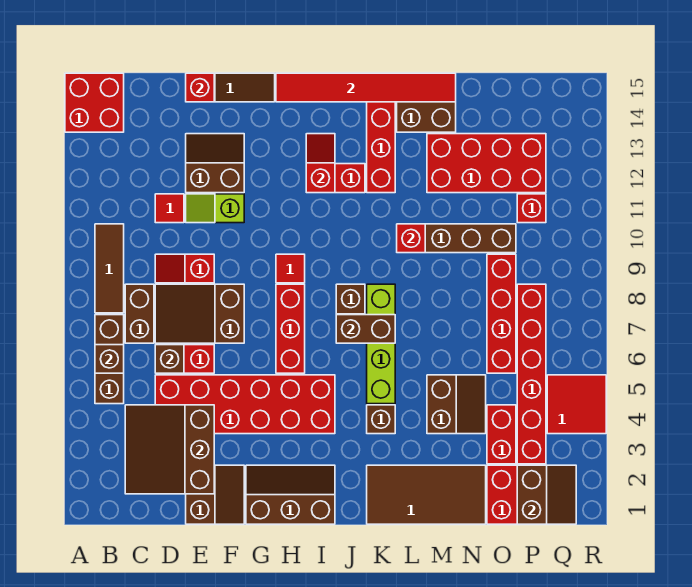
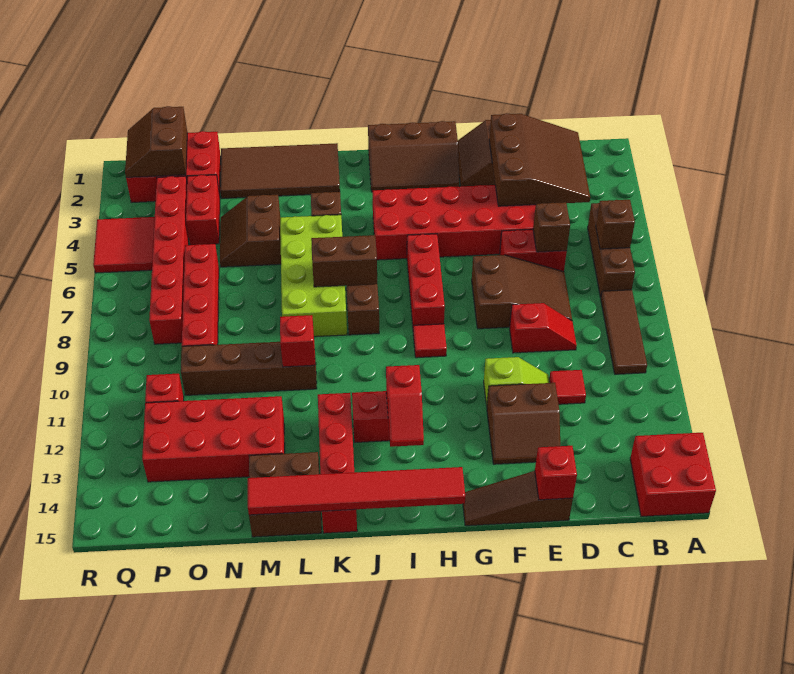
brown 1x2 brick [125,284,154,343] -> none
lime 1x4 brick [367,284,395,404] -> lime 2x4 brick [280,215,347,337]

